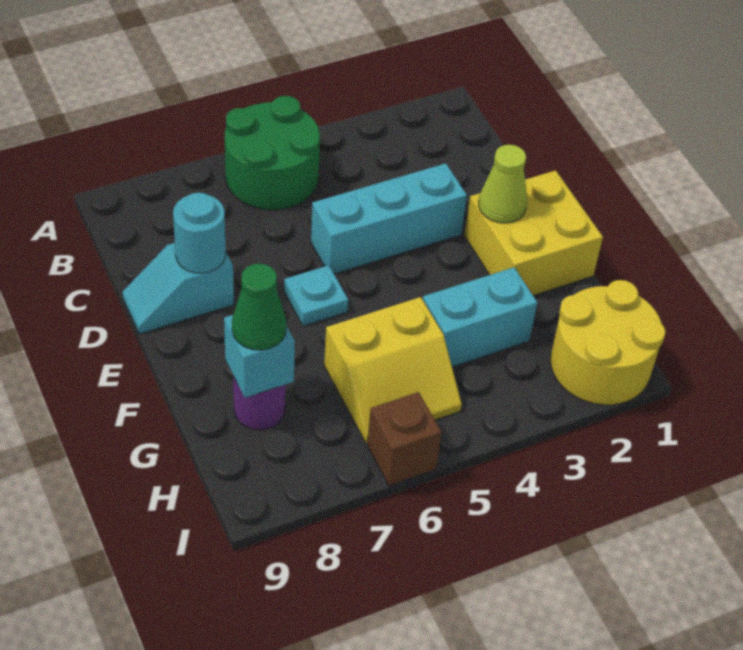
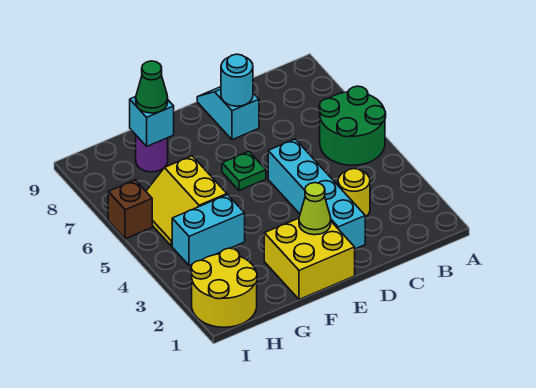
none -> yellow 1x1 round brick [338,169,370,217]
cyan 1x3 brick [311,163,467,274] -> cyan 1x4 brick [268,139,365,249]
cyan 1x1 plate [284,265,348,326] -> green 1x1 plate [222,152,266,190]
cyan 1x2 brick [423,267,537,367] -> cyan 1x2 brick turned to [172,195,245,265]

